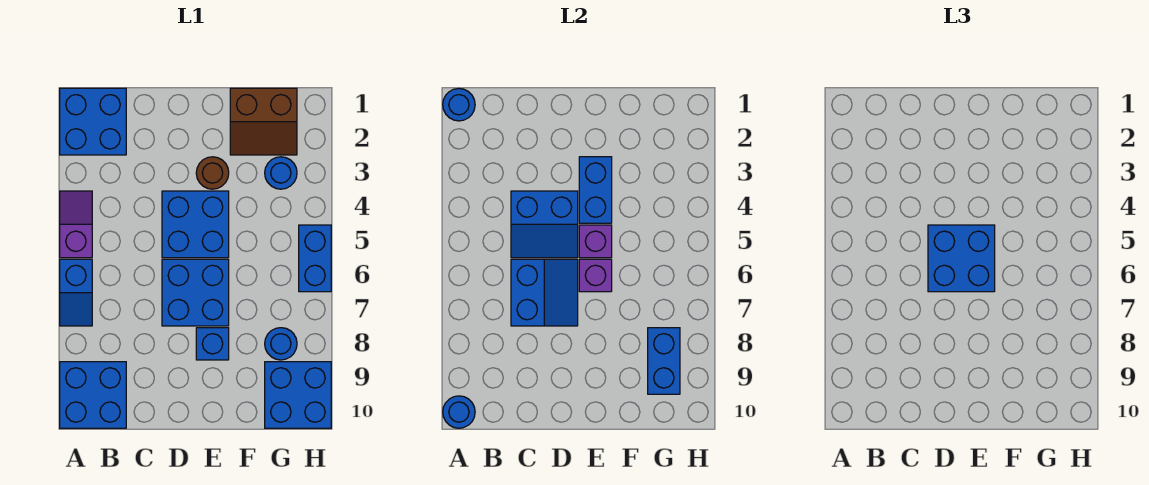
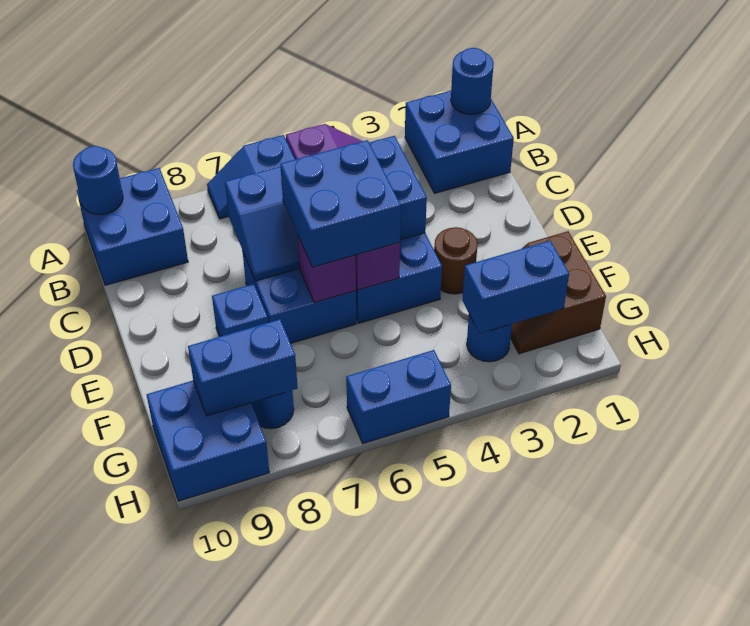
blue 1x2 brick [579,157,612,223] -> blue 1x2 brick moved to [462,241,569,334]

